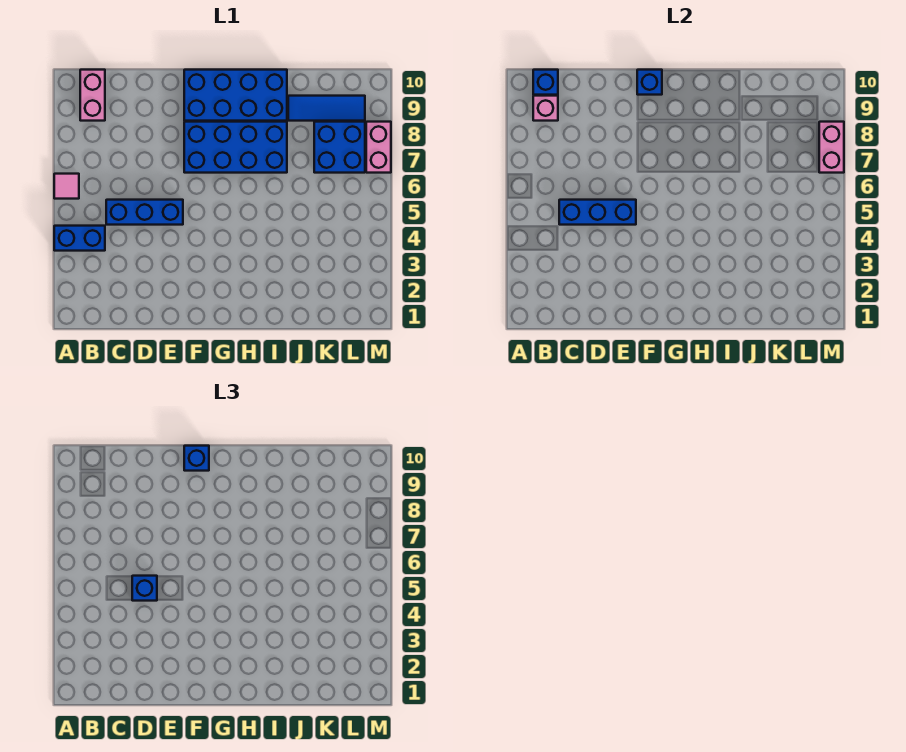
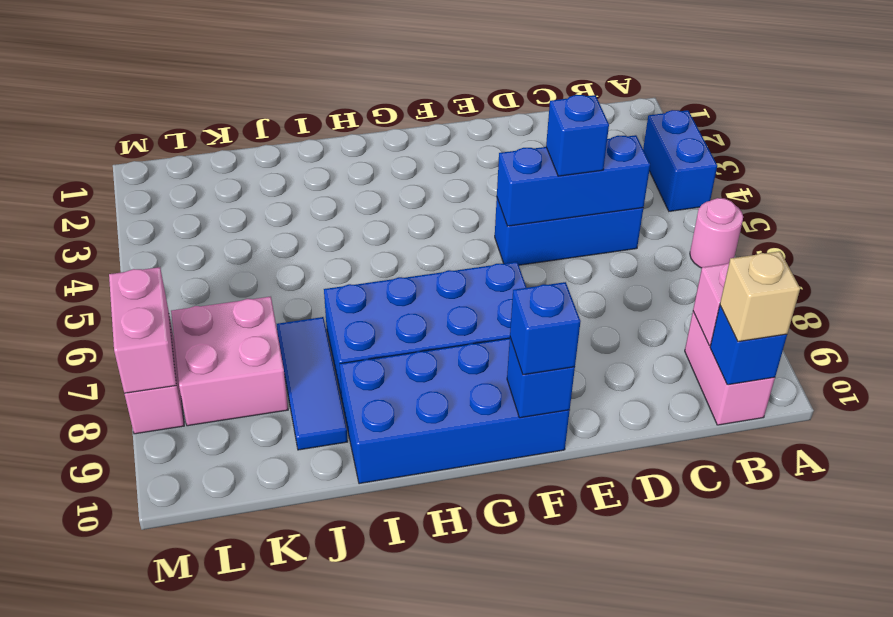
blue 1x2 brick [54,226,105,251] -> blue 1x2 brick turned to [643,110,717,211]
pink 1x1 tile [54,174,79,199] -> pink 1x1 round brick [690,198,743,268]
none -> tan 1x1 brick [720,251,800,342]
blue 1x3 tile [288,96,365,121] -> blue 1x3 tile turned to [277,317,348,450]
blue 2x2 brick [314,122,365,173] -> pink 2x2 brick [171,297,288,426]

